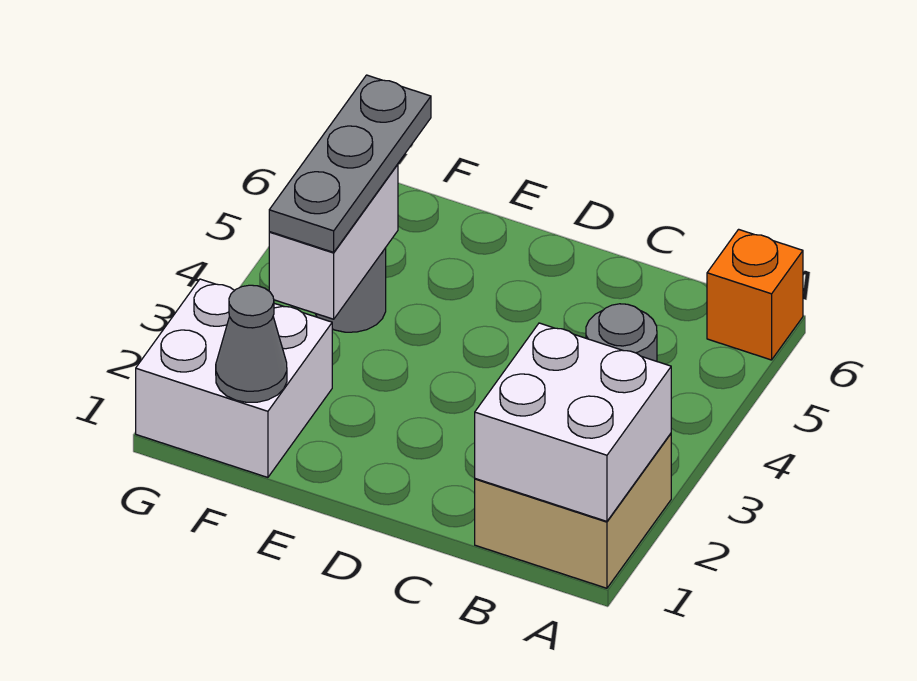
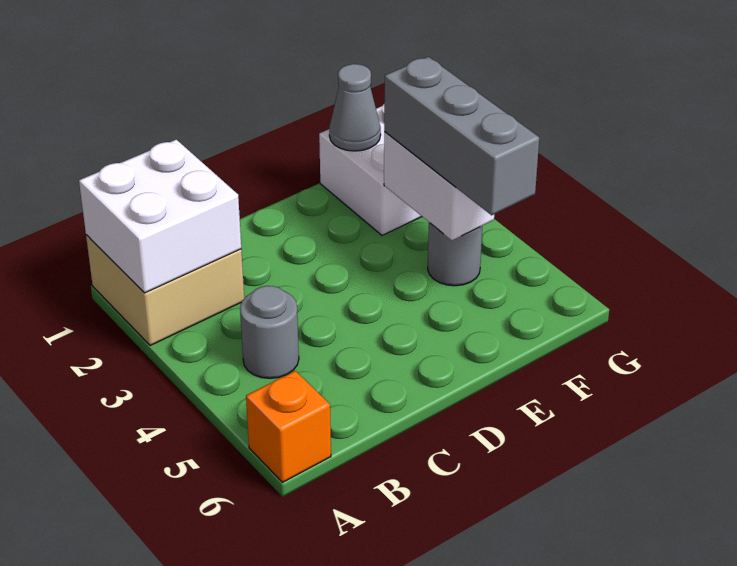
grey 1x3 plate [269,75,431,252] -> grey 1x3 brick [384,57,539,215]

